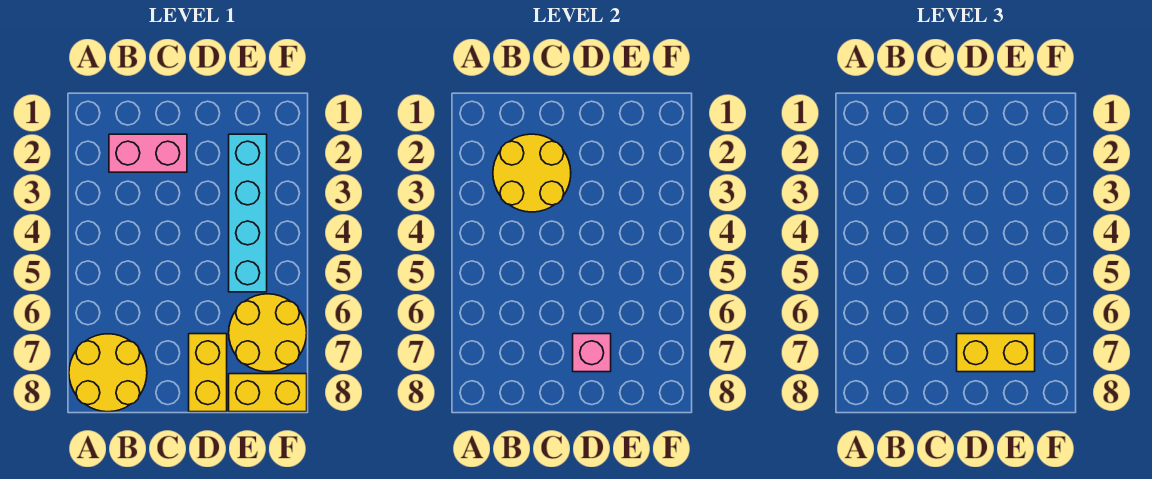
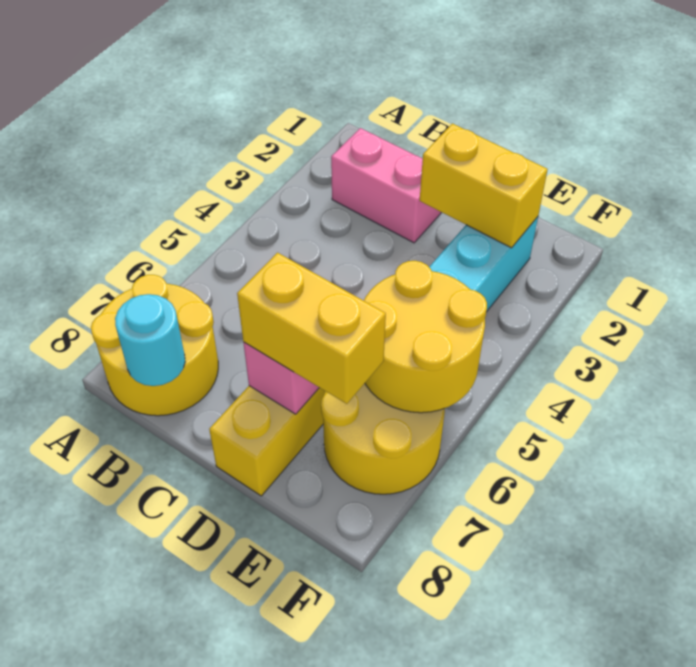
yellow 2x2 round brick [493,134,571,212] -> yellow 2x2 round brick moved to [364,261,487,413]
none -> cyan 1x1 round brick [115,294,185,386]
yellow 1x2 brick [229,374,307,412] -> yellow 1x2 brick moved to [420,123,548,248]

